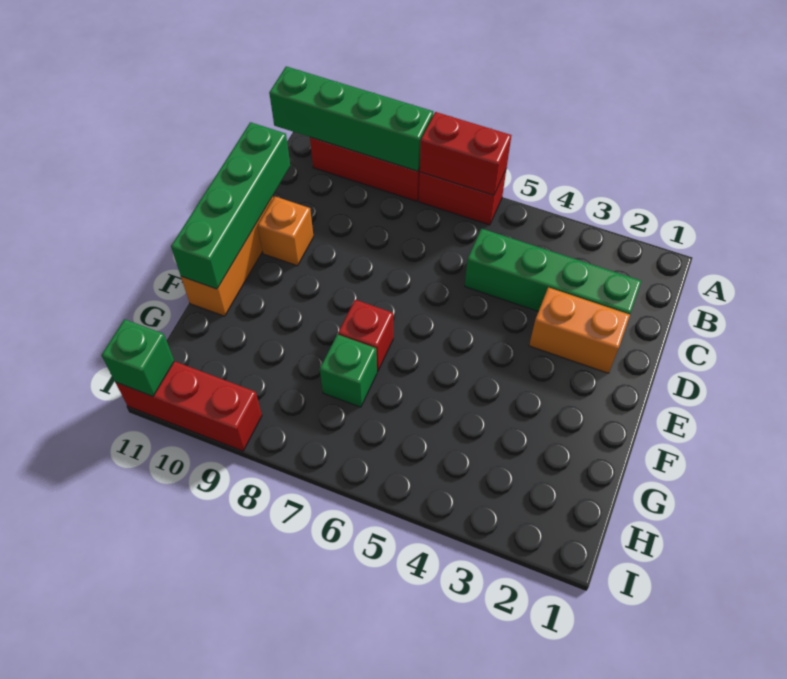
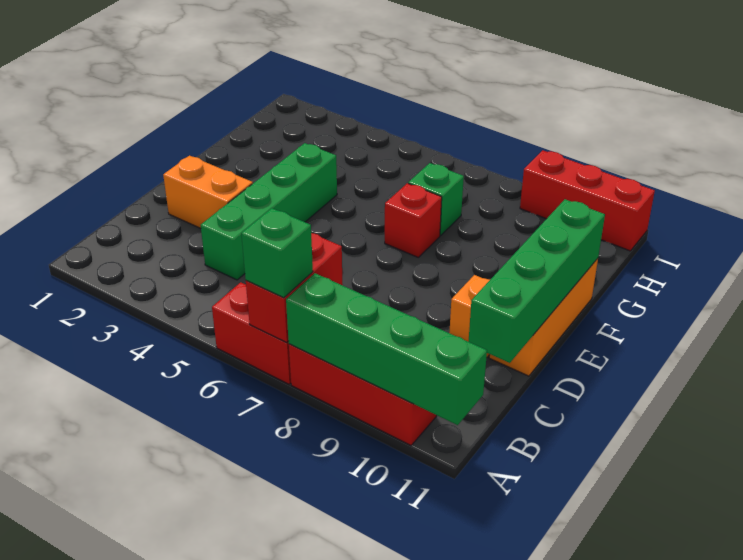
red 1x2 brick [420,112,511,195] -> red 1x2 brick turned to [246,233,343,343]
green 1x4 brick [465,229,641,314] -> green 1x4 brick turned to [201,143,337,280]
green 1x1 brick [102,319,174,396] -> green 1x1 brick moved to [241,208,313,298]

